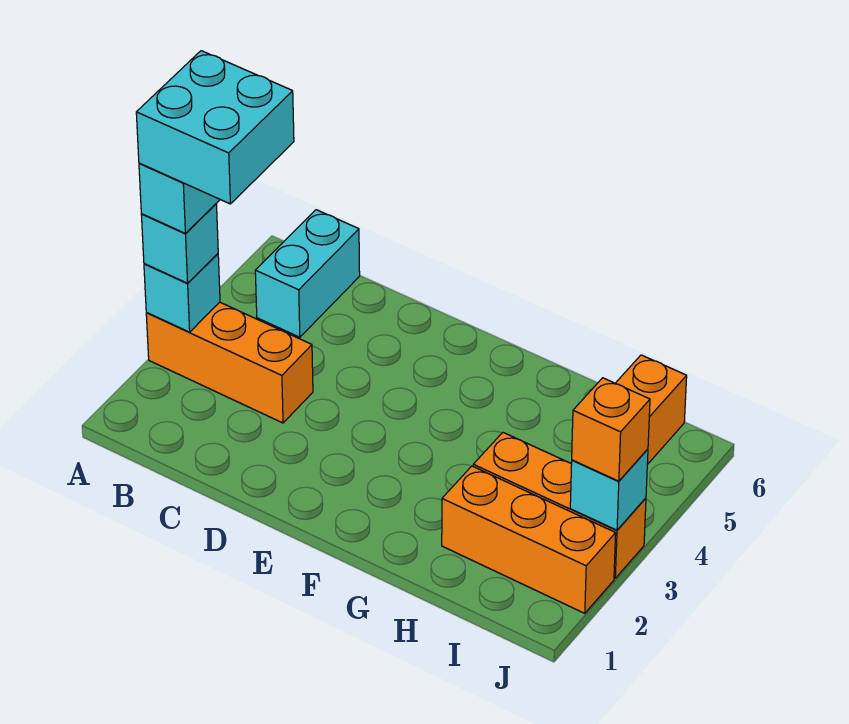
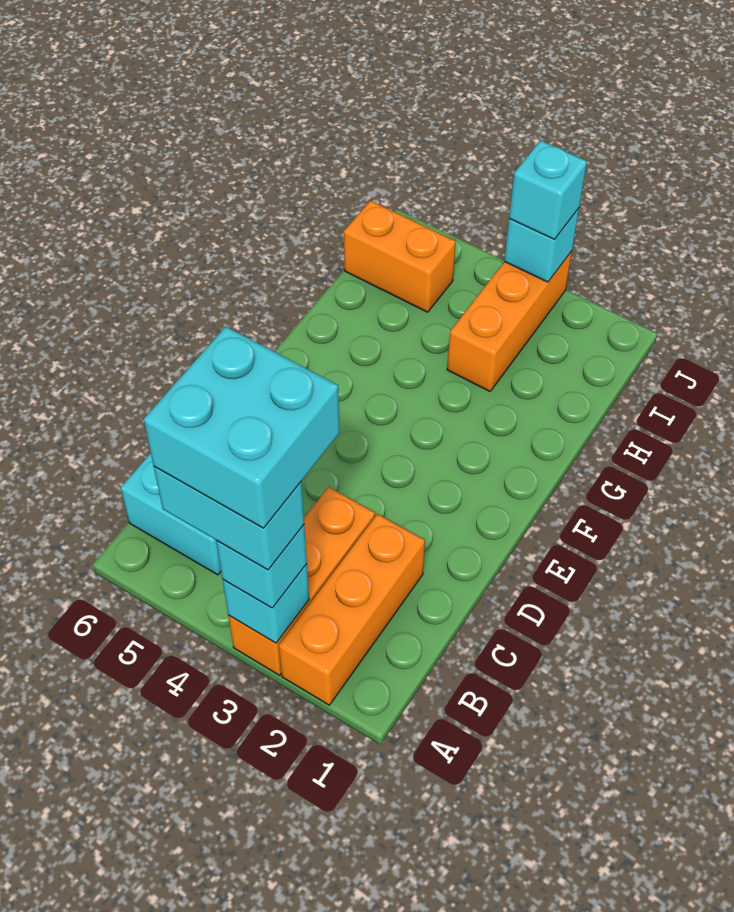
orange 1x3 brick [442,466,616,613] -> orange 1x3 brick moved to [279,514,425,705]
orange 1x1 brick [572,378,650,481] -> cyan 1x1 brick [509,140,587,239]

